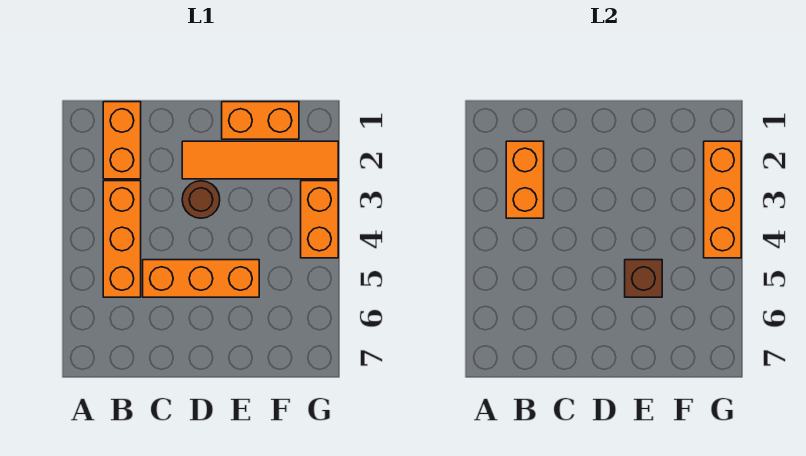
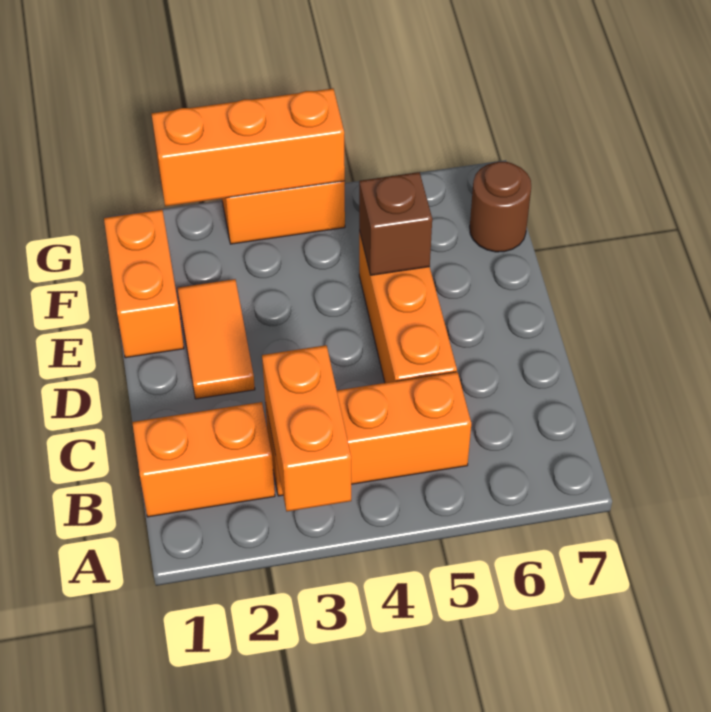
orange 1x2 brick [506,141,544,218] -> orange 1x2 brick turned to [262,345,351,511]
orange 1x4 tile [182,141,338,179] -> orange 1x2 tile [178,279,255,399]
brown 1x1 round brick [182,181,220,218] -> brown 1x1 round brick moved to [470,162,531,252]

